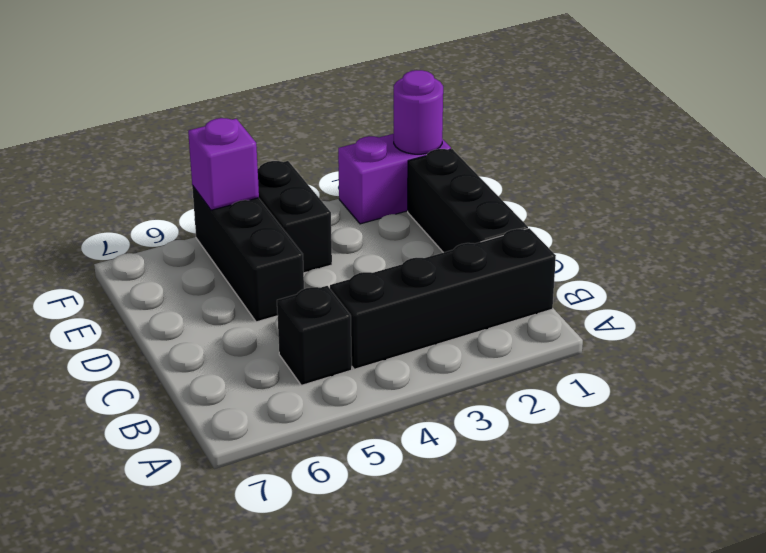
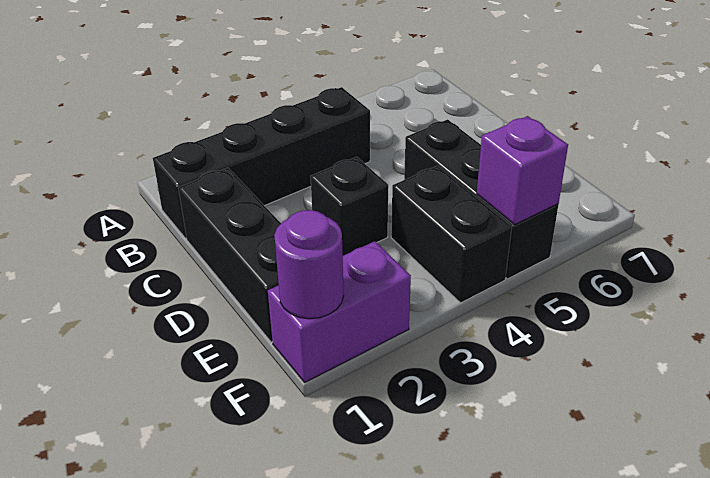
black 1x1 brick [277,286,352,385] -> black 1x1 brick moved to [310,157,388,256]

